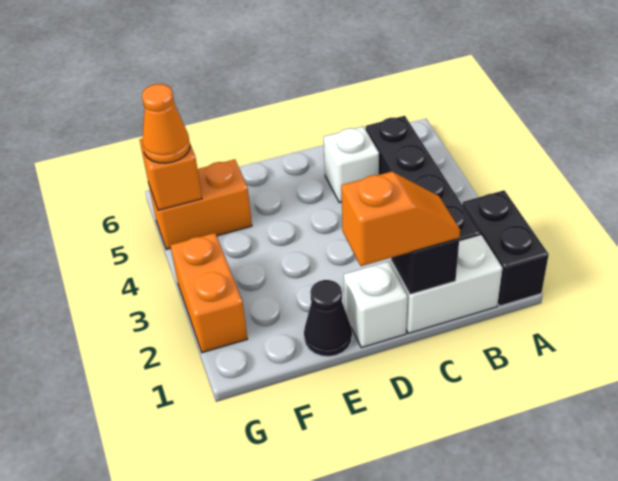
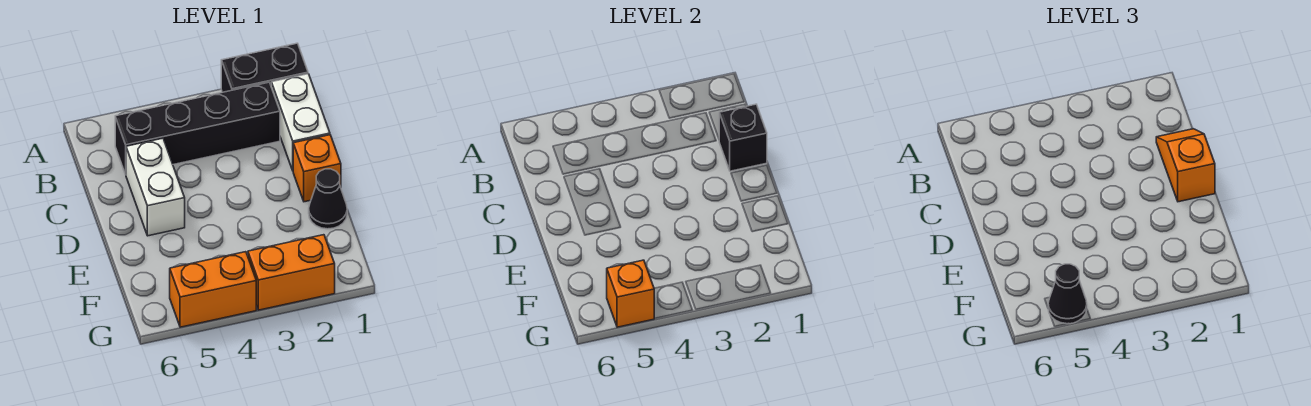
white 1x1 brick [324,127,379,203] -> white 1x2 brick [126,138,185,236]
white 1x1 brick [344,261,407,348] -> orange 1x1 brick [293,135,341,202]
orange 1x2 brick [149,159,252,250] -> orange 1x2 brick turned to [170,252,256,327]
orange 1x1 cone [142,84,190,163] -> black 1x1 cone [1048,264,1087,324]

